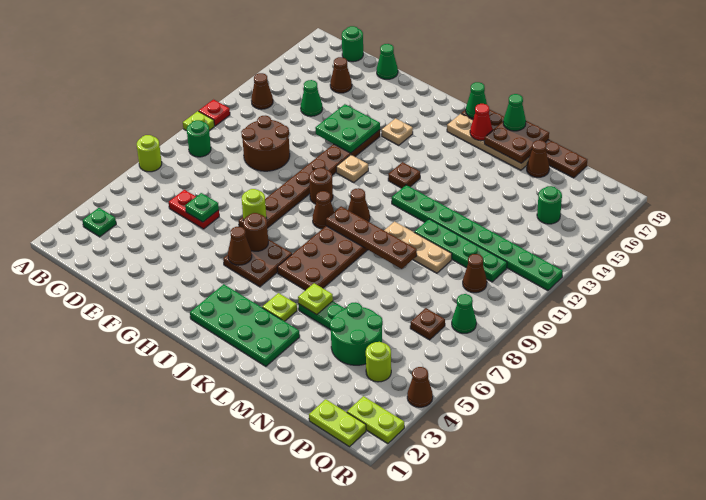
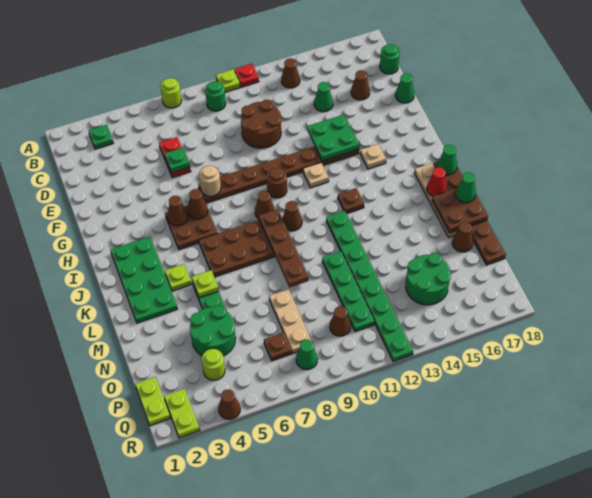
lime 1x1 round brick [242,189,266,220] -> tan 1x1 round brick [199,166,221,196]
brown 1x1 round brick [243,213,268,251] -> brown 1x1 cone [187,189,208,219]
tan 1x3 plate [384,222,452,273] -> tan 1x3 plate moved to [269,289,312,353]
green 1x1 round brick [537,186,562,224] -> green 2x2 round brick [406,253,451,305]

